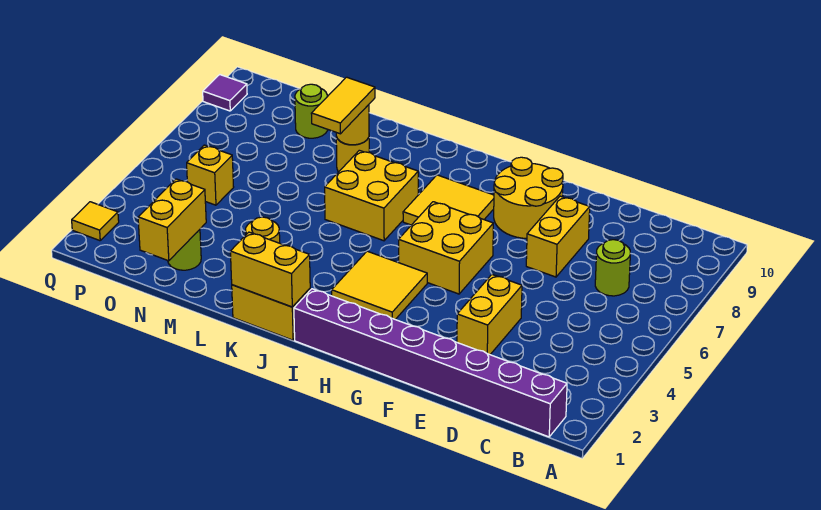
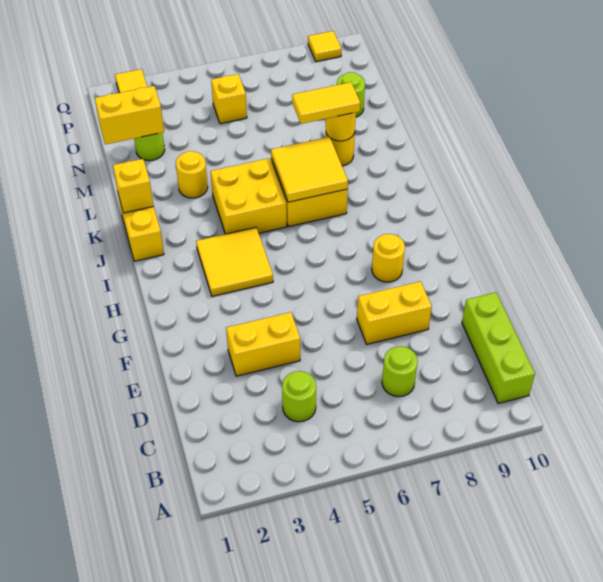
purple 1x8 brick [294,289,567,437] -> none
none -> lime 1x3 brick [462,292,535,404]
none -> lime 1x1 round brick [282,371,316,422]
yellow 2x2 round brick [494,157,563,239] -> yellow 1x1 round brick [372,234,405,282]
yellow 2x2 brick [399,202,493,294] -> yellow 2x2 brick moved to [211,158,287,234]
yellow 2x2 tile [403,175,494,225] -> yellow 2x2 tile moved to [271,137,348,202]
yellow 1x2 brick [230,232,310,307] -> yellow 1x1 brick [113,159,153,213]
purple 1x1 tile [203,75,247,111] -> yellow 1x1 tile [308,31,341,62]

